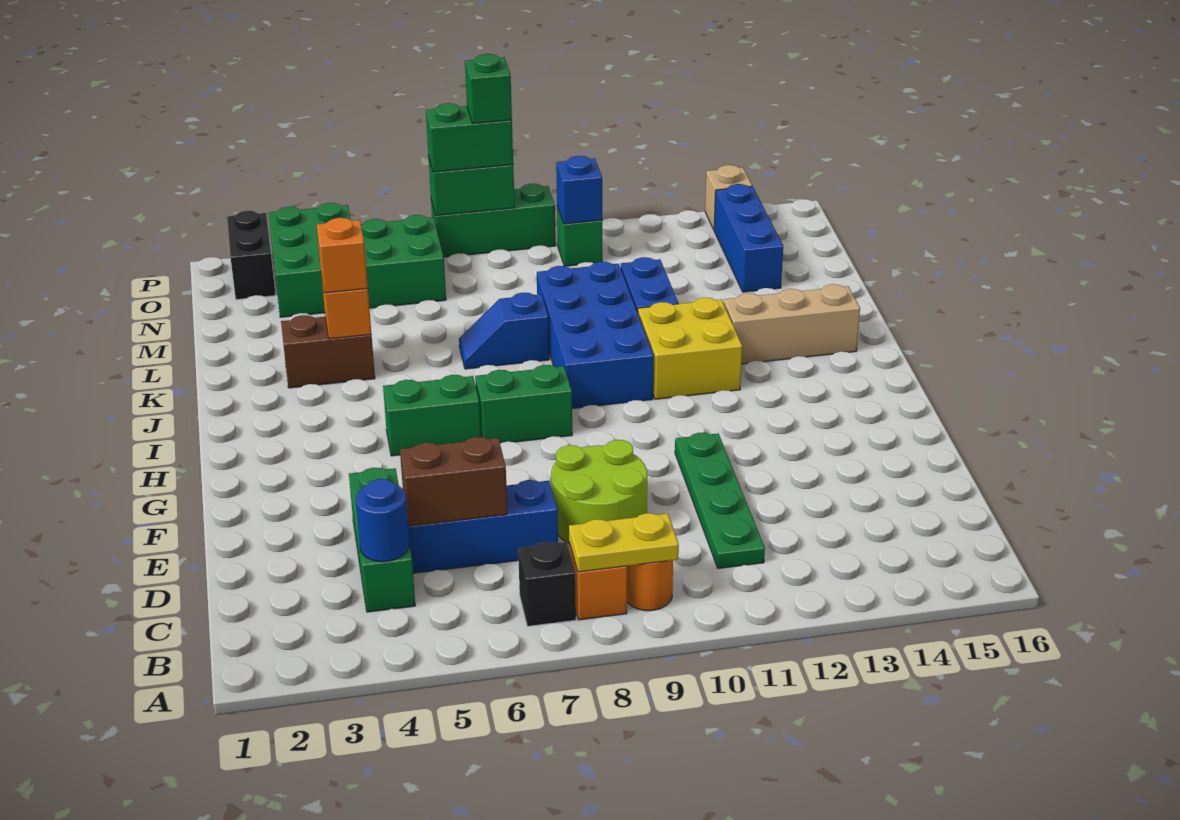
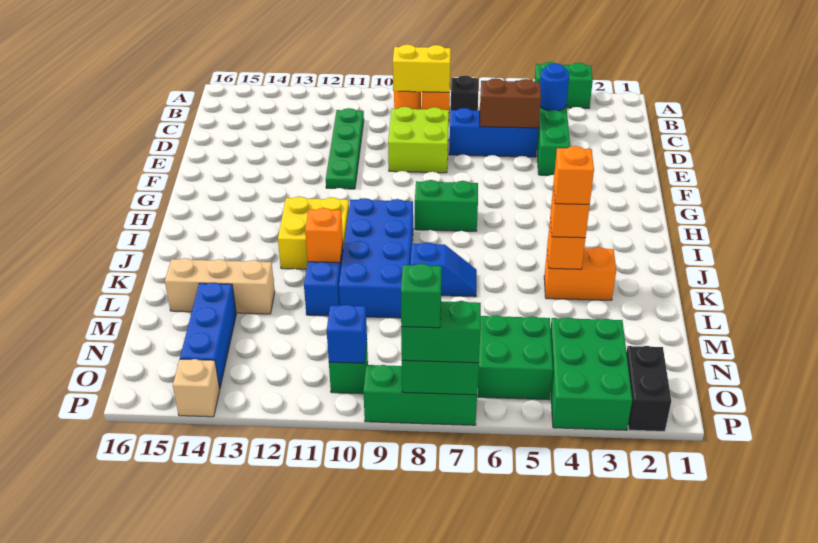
yellow 1x2 plate [569,513,679,572] -> yellow 1x2 brick [393,44,451,92]
lime 2x2 round brick [551,440,647,543] -> lime 2x2 brick [388,107,449,173]
green 1x2 brick [383,375,481,456] -> green 1x2 brick moved to [535,62,593,108]
tan 1x3 brick [723,284,860,364] -> tan 1x3 brick moved to [165,258,275,314]
brown 1x2 brick [281,315,375,388] -> orange 1x2 brick [544,247,616,300]
none -> orange 1x1 brick [554,146,594,204]
none -> orange 1x1 brick [305,208,343,263]

